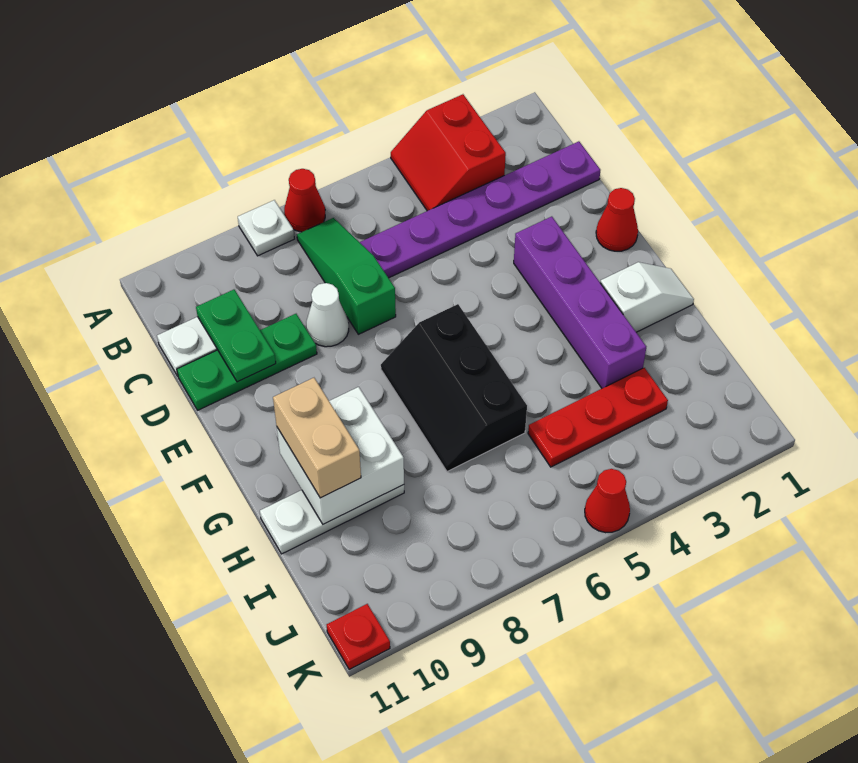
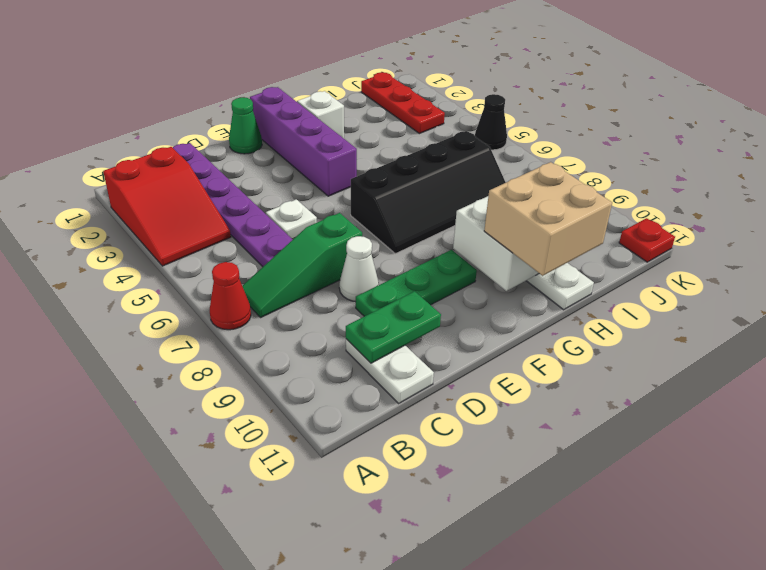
red 2x2 slope [391,94,506,211] -> red 2x3 slope [103,147,231,266]
white 1x1 plate [238,200,294,256] -> white 1x1 plate moved to [266,199,317,239]
green 1x3 plate [177,314,317,410] -> green 1x3 plate turned to [356,250,477,316]
red 1x1 cone [596,188,638,251] -> green 1x1 cone [229,97,262,154]
purple 1x4 brick [514,217,646,388] -> purple 1x4 brick turned to [250,87,357,196]
black 2x3 slope [381,304,527,472] -> black 2x4 slope [351,131,506,254]
tan 1x2 brick [273,378,361,498] -> tan 2x2 brick [484,162,612,276]
red 1x3 plate [528,368,668,467] -> red 1x3 plate moved to [361,72,445,134]
red 1x1 cone [585,469,630,533] -> black 1x1 cone [475,94,507,150]

